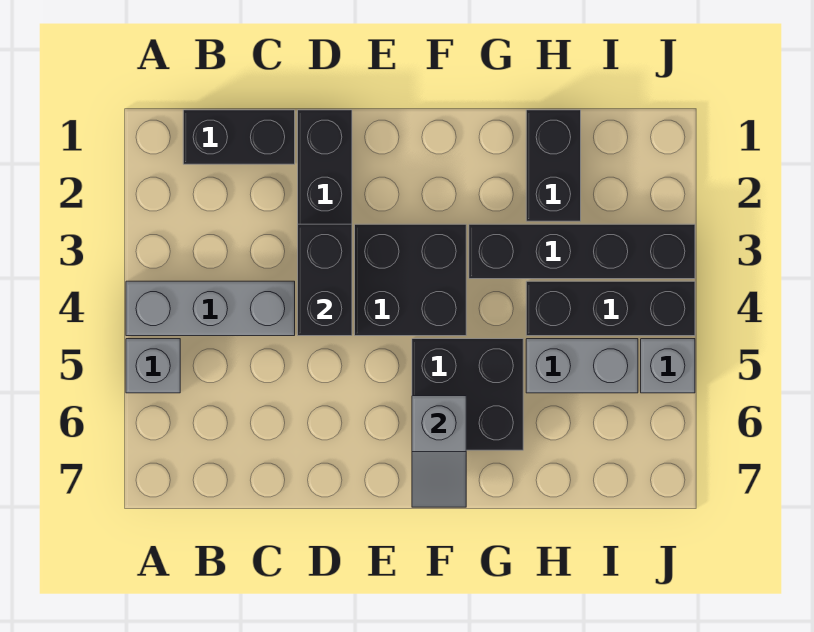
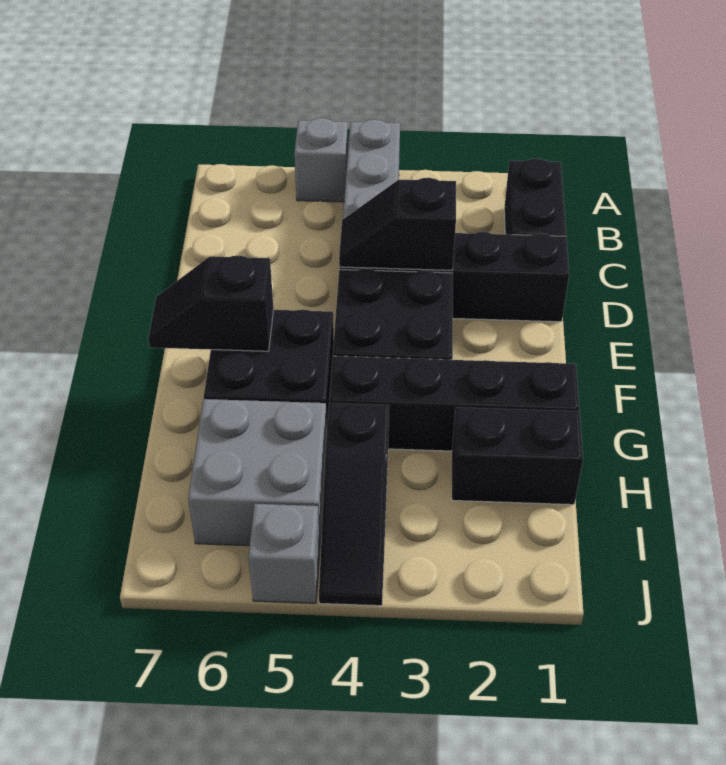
black 1x2 brick [298,224,352,336] -> black 1x2 slope [339,178,456,270]
grey 1x2 slope [412,396,466,507] -> black 1x2 slope [148,256,274,351]
black 1x4 brick [469,224,695,279] -> black 1x4 brick turned to [329,356,579,451]
black 1x3 brick [526,281,695,336] -> black 1x3 slope [319,403,389,606]
grey 1x2 brick [526,339,638,393] -> grey 2x2 brick [188,399,327,546]

